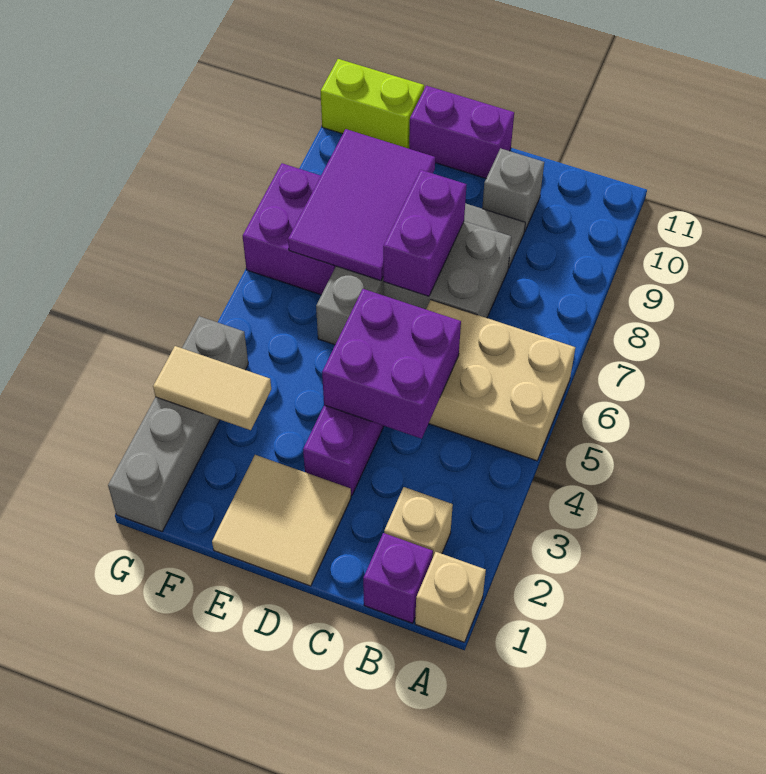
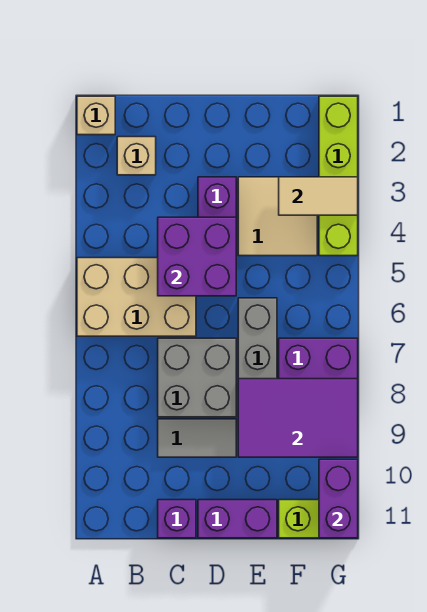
purple 1x1 brick [363,533,433,623] -> purple 1x1 brick moved to [158,500,196,538]
grey 1x1 brick [482,148,544,232] -> none
tan 2x2 tile [212,455,351,586] -> tan 2x2 tile moved to [238,177,317,256]
purple 1x2 brick [383,170,467,296] -> purple 1x2 brick moved to [319,459,358,538]
purple 2x3 tile [288,129,435,281] -> purple 2x3 tile turned to [238,379,358,457]
grey 1x4 brick [108,316,248,531] -> lime 1x4 brick [319,96,358,256]

